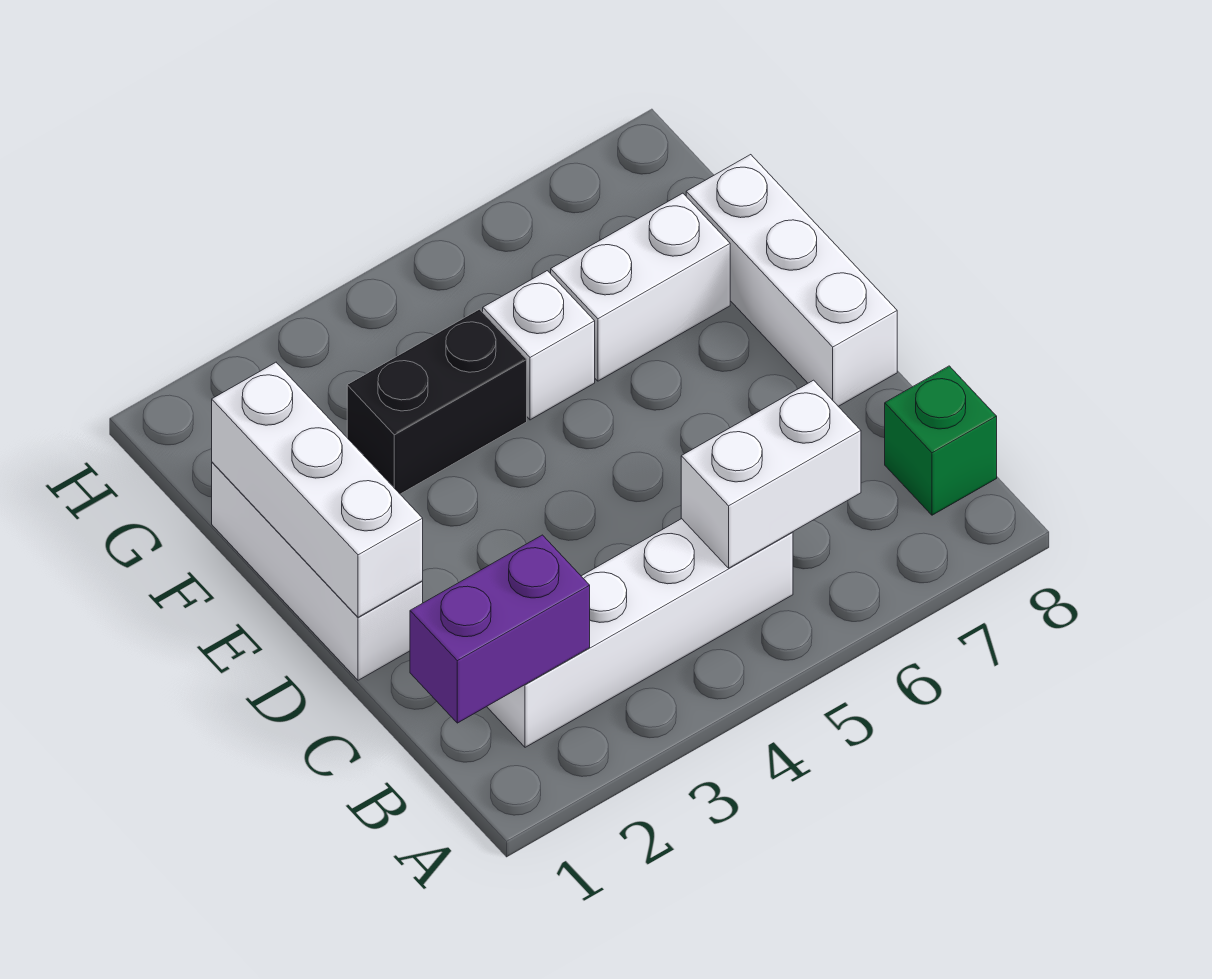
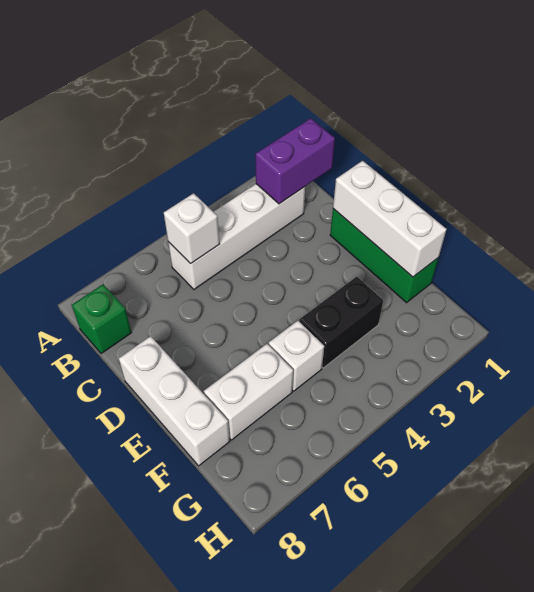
white 1x2 brick [681,380,861,568] -> white 1x1 brick [164,193,220,264]
white 1x3 brick [212,462,423,680] -> green 1x3 brick [330,209,438,303]

